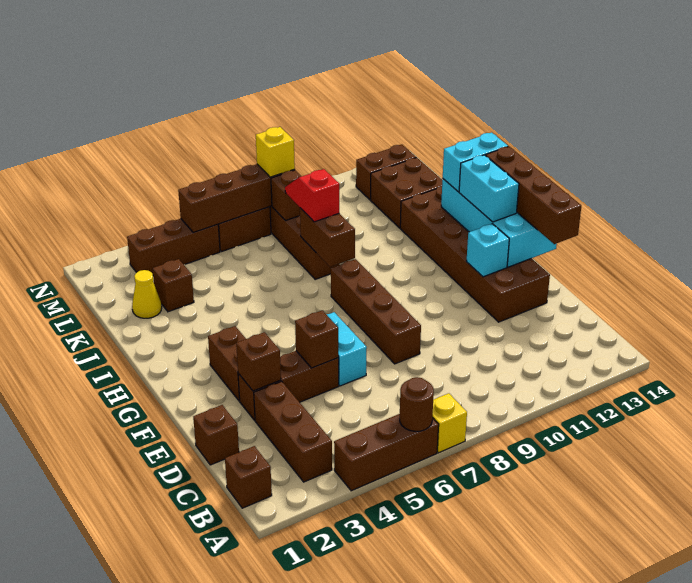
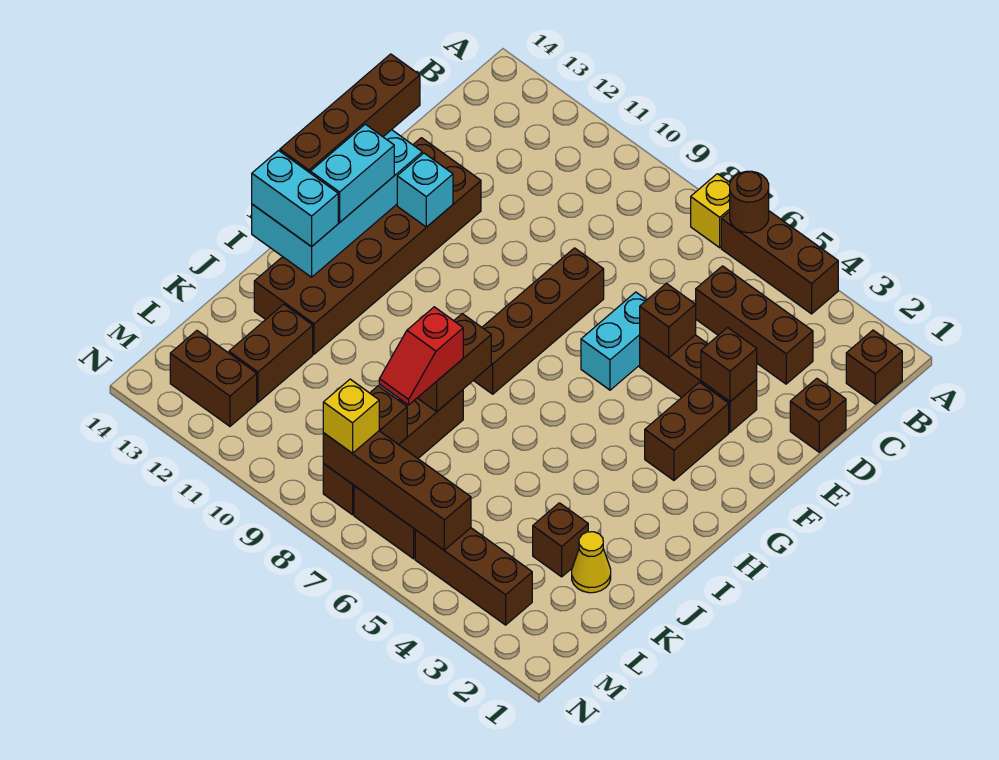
brown 1x3 brick [254,381,332,482] -> brown 1x3 brick turned to [696,266,813,384]
brown 2x2 brick [371,158,442,228] -> brown 1x2 brick [229,304,313,402]

